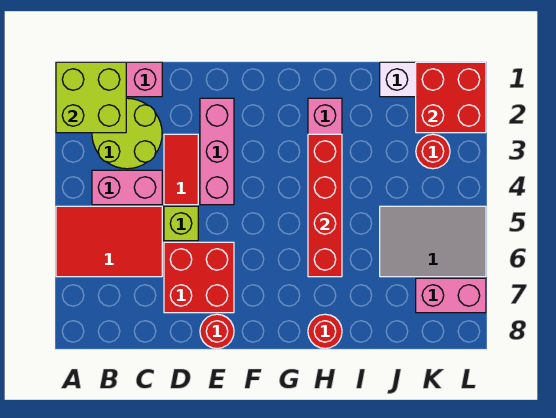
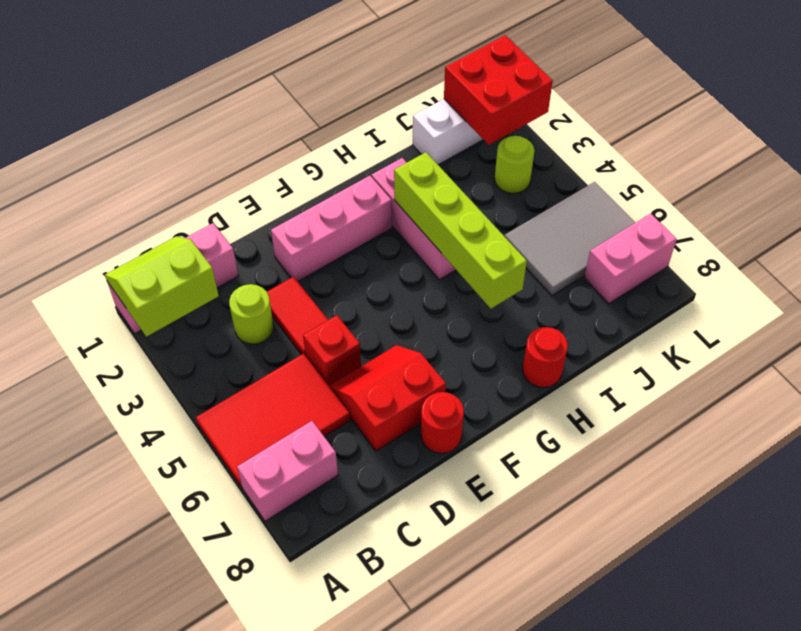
lime 2x2 brick [56,62,126,133] -> lime 2x2 slope [105,236,219,337]
lime 2x2 round brick [92,98,162,169] -> lime 1x1 round brick [229,284,274,344]
pink 1x2 brick [92,170,162,205] -> pink 1x2 brick moved to [237,421,338,521]
lime 1x1 brick [164,206,198,241] -> red 1x1 brick [303,315,361,386]
red 2x2 brick [164,242,234,313] -> red 2x2 slope [329,345,446,451]
pink 1x3 brick [200,98,234,205] -> pink 1x3 brick turned to [271,176,392,282]
red 1x4 brick [308,134,342,277] -> lime 1x4 brick [394,152,527,308]
red 1x1 round brick [416,134,450,169] -> lime 1x1 round brick [495,136,535,193]

